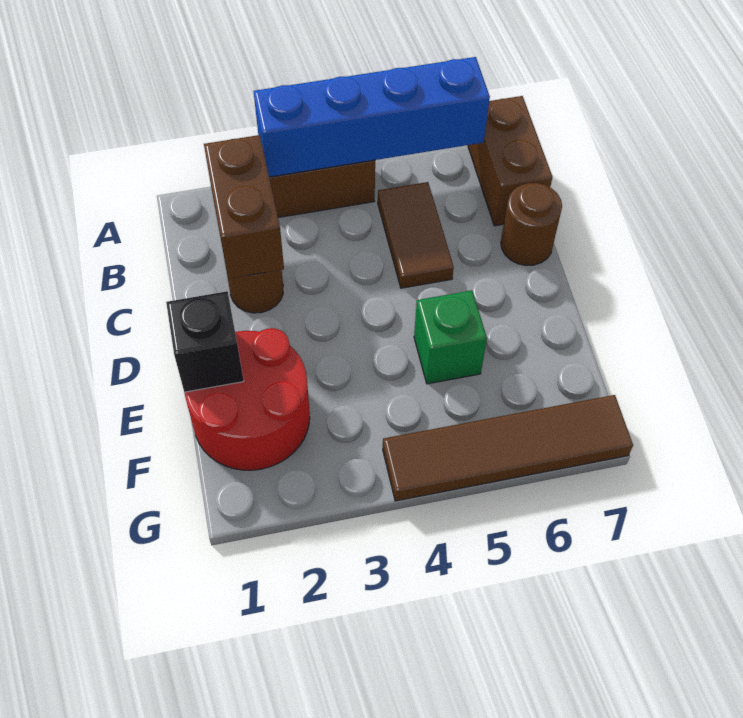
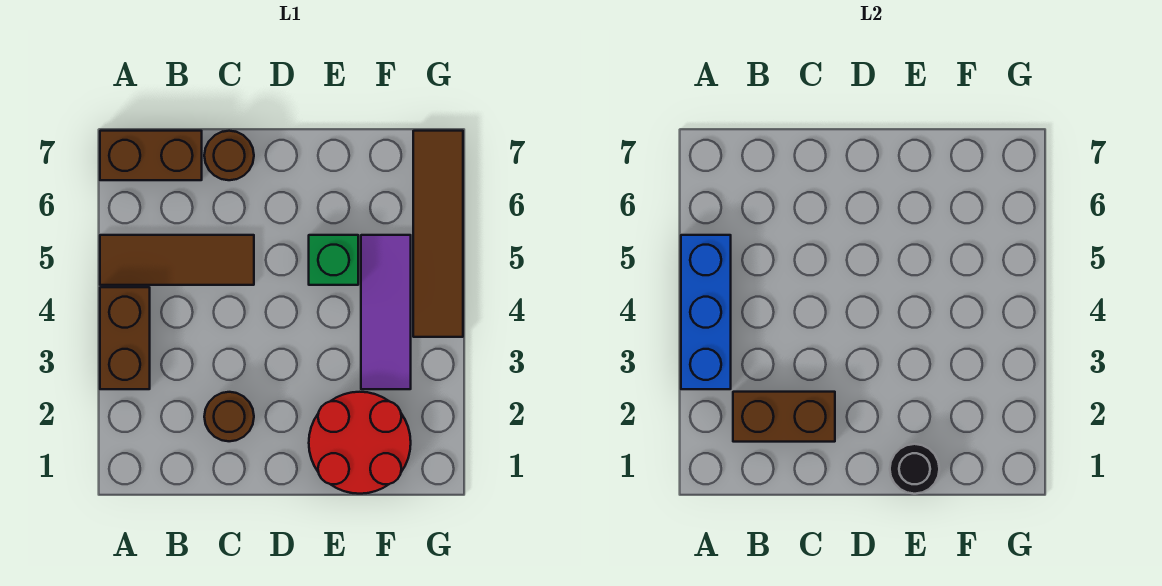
blue 1x4 brick [254,57,490,177] -> blue 1x3 brick [681,235,731,389]
brown 1x2 tile [378,182,454,288] -> brown 1x3 tile [100,235,254,285]
black 1x1 brick [166,291,244,392] -> black 1x1 round brick [890,444,939,494]
none -> purple 1x3 tile [361,235,411,389]

